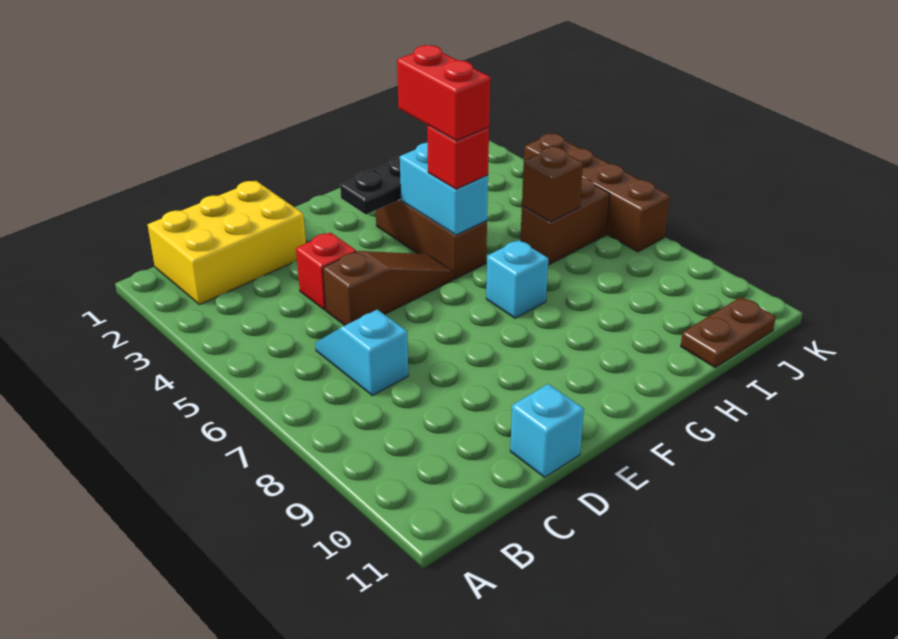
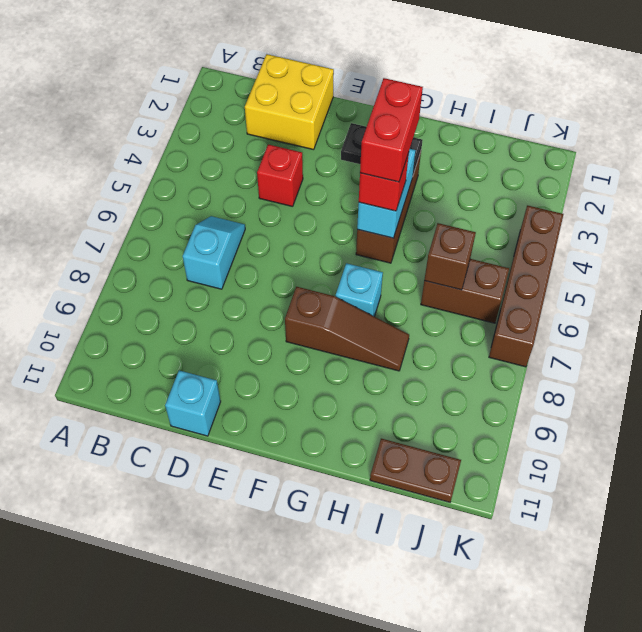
yellow 2x3 brick [148,181,306,305] -> yellow 2x2 brick [245,54,334,150]
brown 1x3 slope [323,251,454,325] -> brown 1x3 slope moved to [285,287,409,371]

